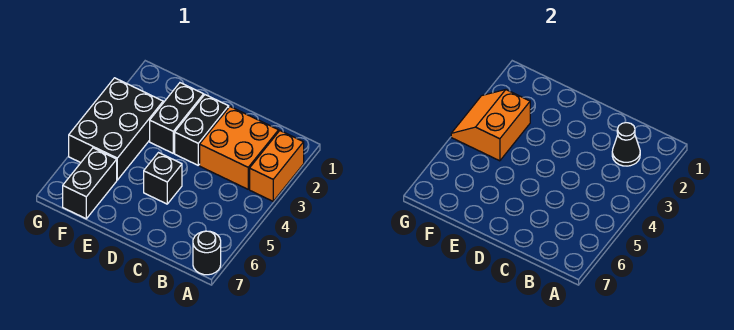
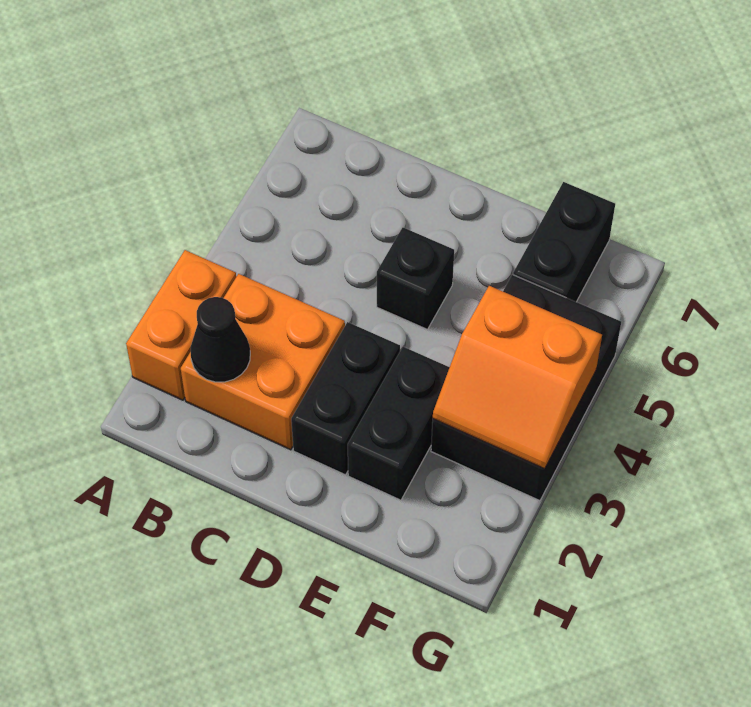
black 1x1 round brick [193,231,221,275] -> none
orange 2x2 slope [451,90,530,161] -> orange 2x2 slope turned to [433,286,602,469]

